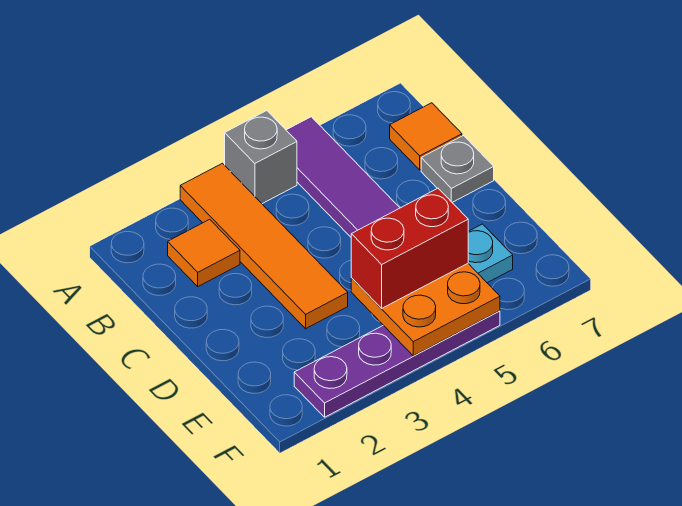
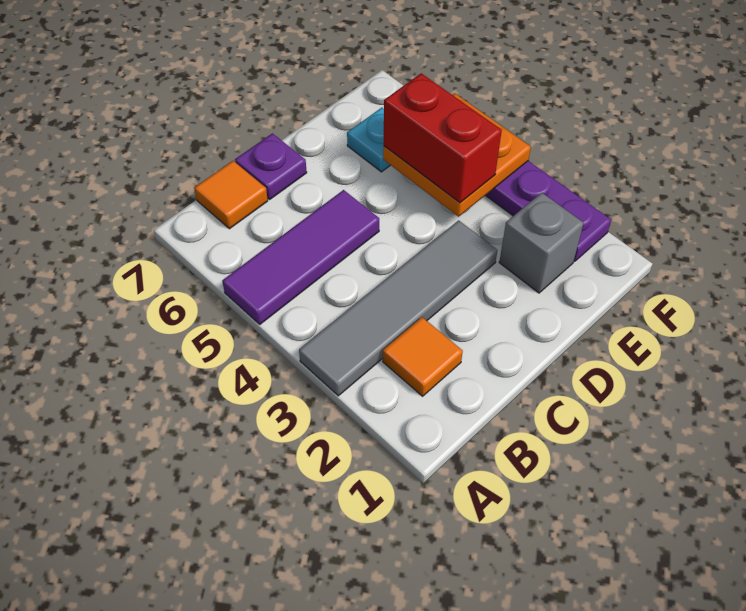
orange 1x4 tile [180,163,348,329] -> grey 1x4 tile [299,220,497,396]
grey 1x1 brick [225,111,297,204] -> grey 1x1 brick moved to [499,193,584,293]
grey 1x1 plate [421,136,494,202] -> purple 1x1 plate [235,133,307,199]

